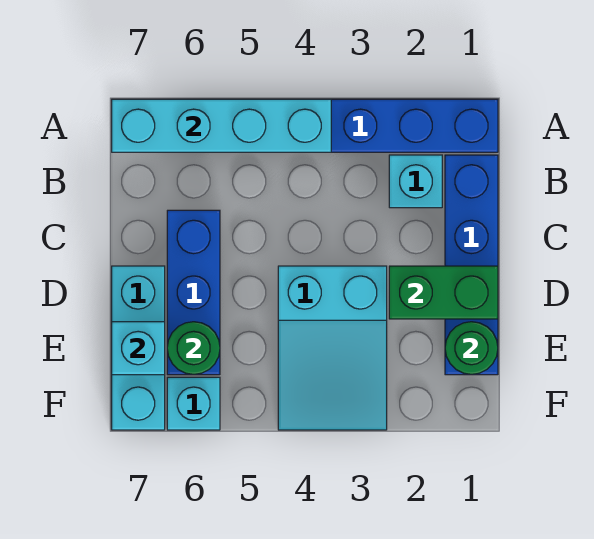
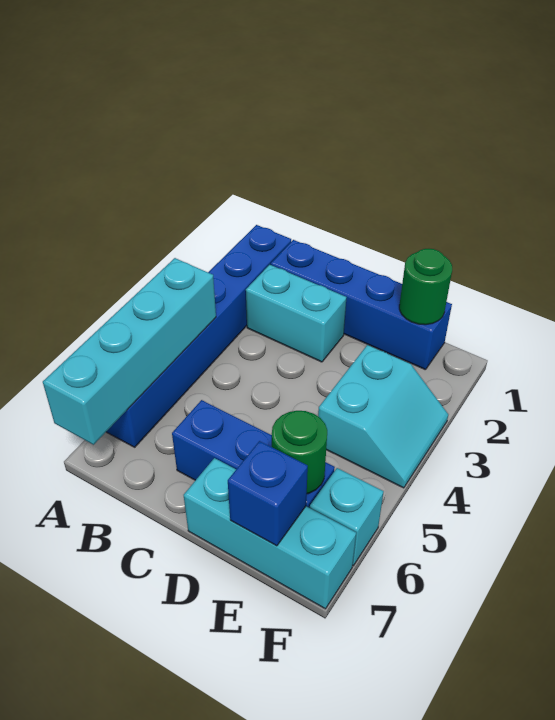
cyan 1x1 brick [389,155,442,208] -> cyan 1x2 brick [246,265,347,362]
green 1x2 brick [389,266,498,319] -> none
cyan 2x3 slope [278,266,387,430] -> cyan 2x2 slope [318,345,448,488]
cyan 1x1 brick [112,322,165,375] -> blue 1x1 brick [228,441,308,546]

